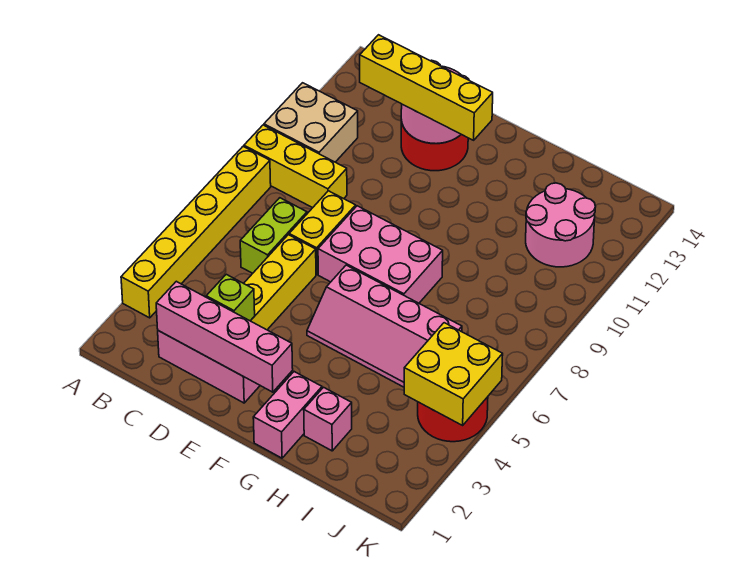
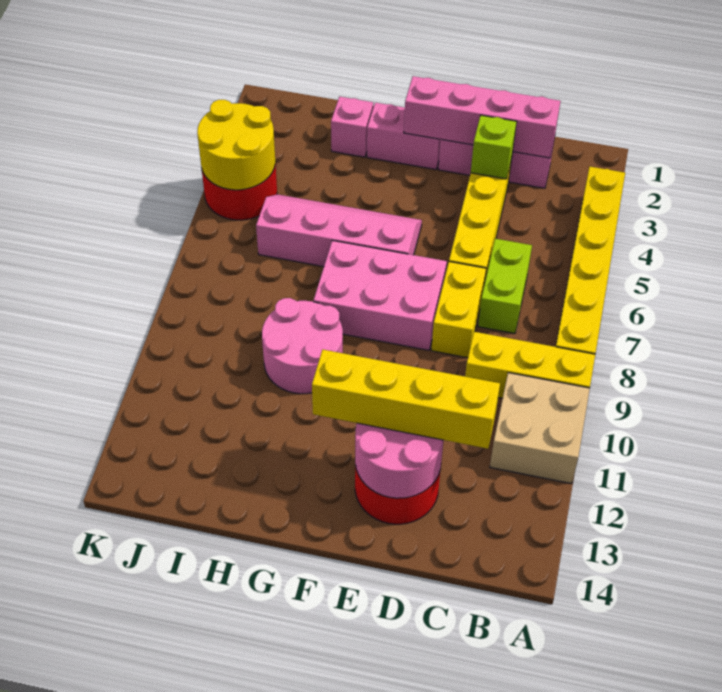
pink 1x2 brick [253,372,322,458] -> pink 1x2 brick turned to [367,103,441,169]
pink 2x2 round brick [526,183,596,267] -> pink 2x2 round brick moved to [262,298,343,394]
yellow 2x2 brick [404,323,503,425] -> yellow 2x2 round brick [197,100,275,190]

